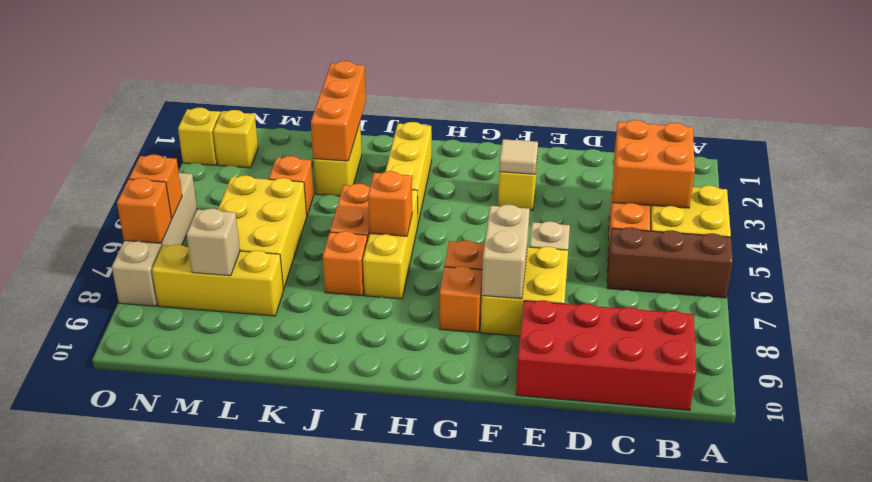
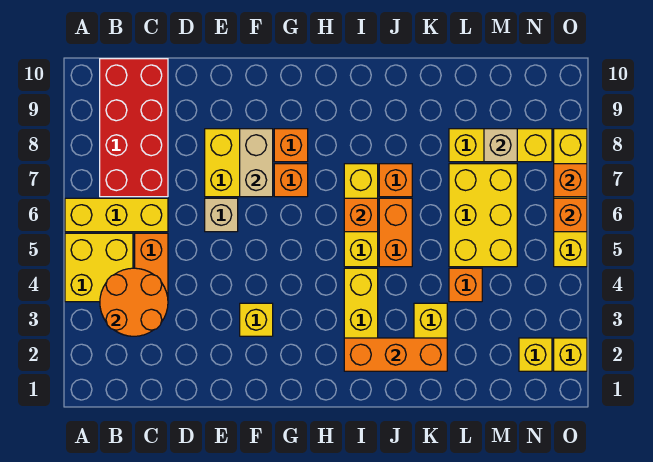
brown 1x3 brick [607,227,733,298] -> yellow 1x3 brick [65,198,168,232]
orange 2x2 brick [613,120,695,208] -> orange 2x2 round brick [100,268,168,336]
red 2x4 brick [516,300,696,410] -> red 2x4 brick turned to [100,59,168,197]
tan 1x1 tile [499,139,538,174] -> none
orange 1x3 brick [311,61,366,161] -> orange 1x3 brick turned to [344,338,447,371]
tan 1x4 brick [112,173,197,306] -> yellow 1x4 brick [554,129,587,267]

